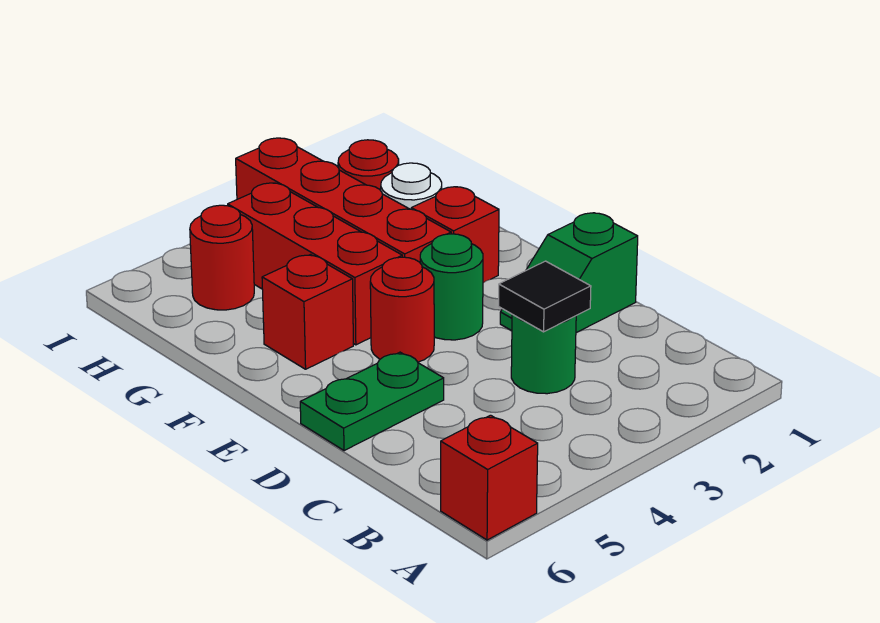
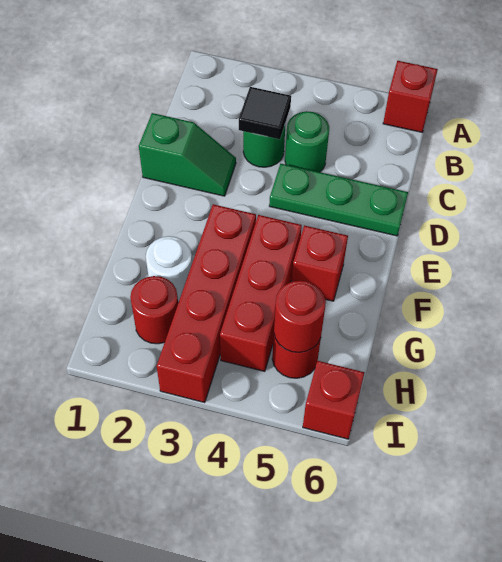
green 1x2 plate [300,352,444,451] -> green 1x3 plate [269,164,408,236]
green 1x1 round brick [420,234,483,340] -> green 1x1 round brick moved to [285,111,329,172]
red 1x1 round brick [370,257,434,362] -> red 1x1 round brick moved to [274,281,326,353]
red 1x1 brick [411,187,499,283] -> red 1x1 brick moved to [303,361,364,439]

